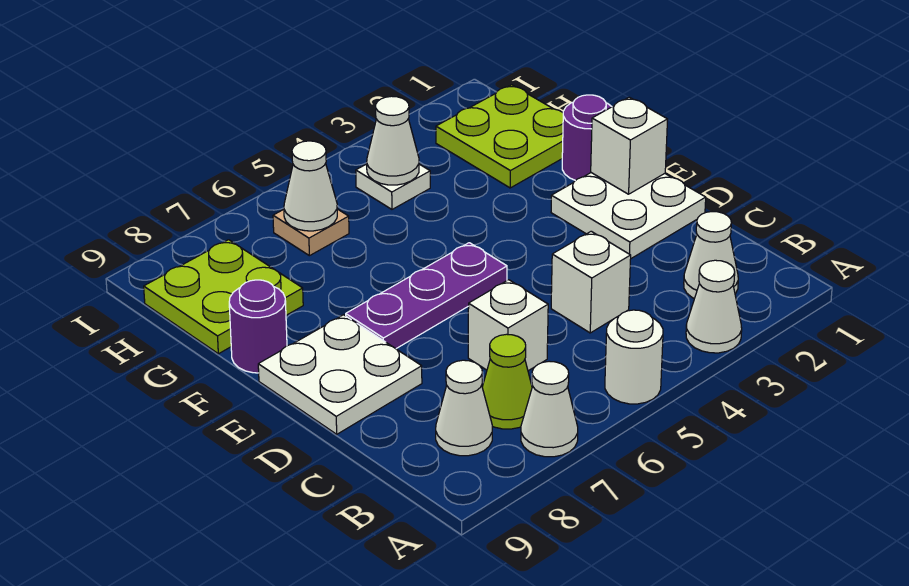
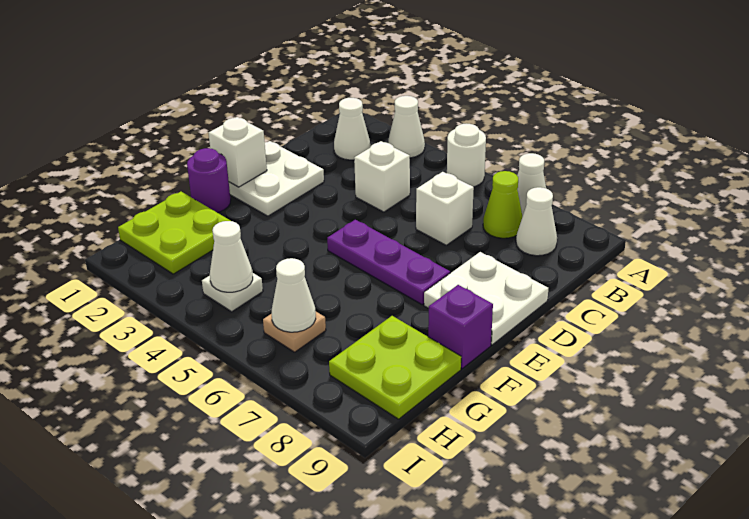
purple 1x1 round brick [229,280,287,373] -> purple 1x1 brick [428,285,493,368]

